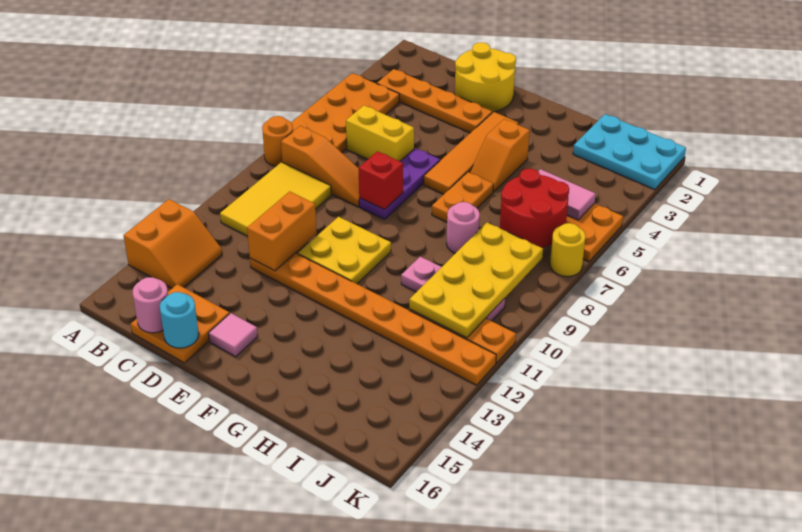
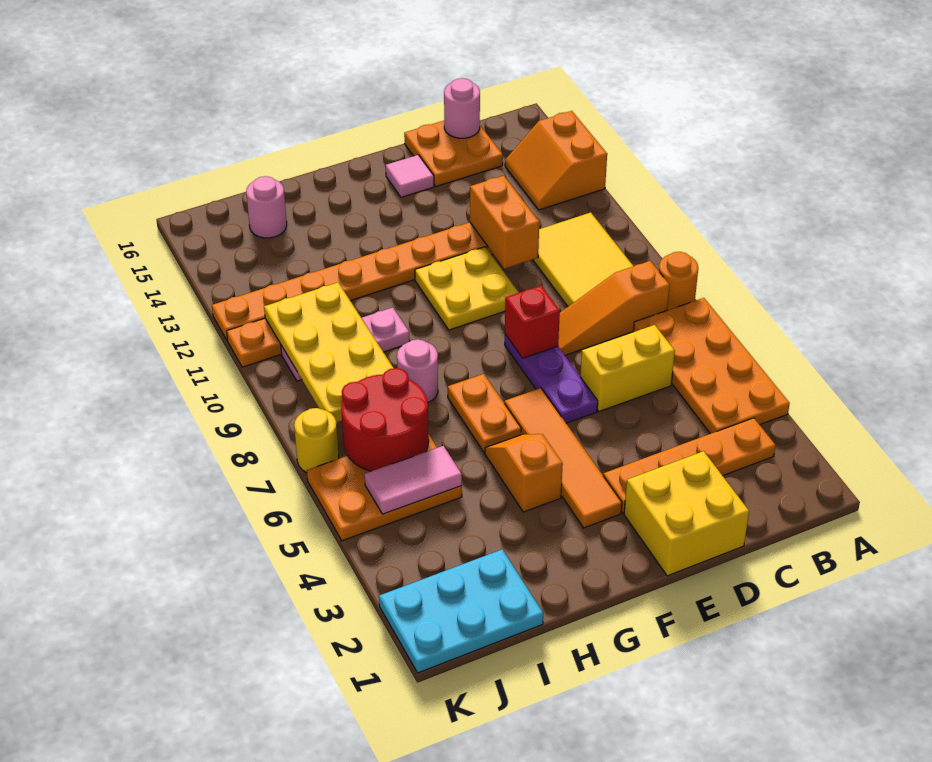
yellow 2x2 round brick [455,42,516,112] -> yellow 2x2 brick [624,451,749,576]
cyan 1x1 round brick [160,292,199,348] -> none
none -> pink 1x1 round brick [246,176,287,238]

